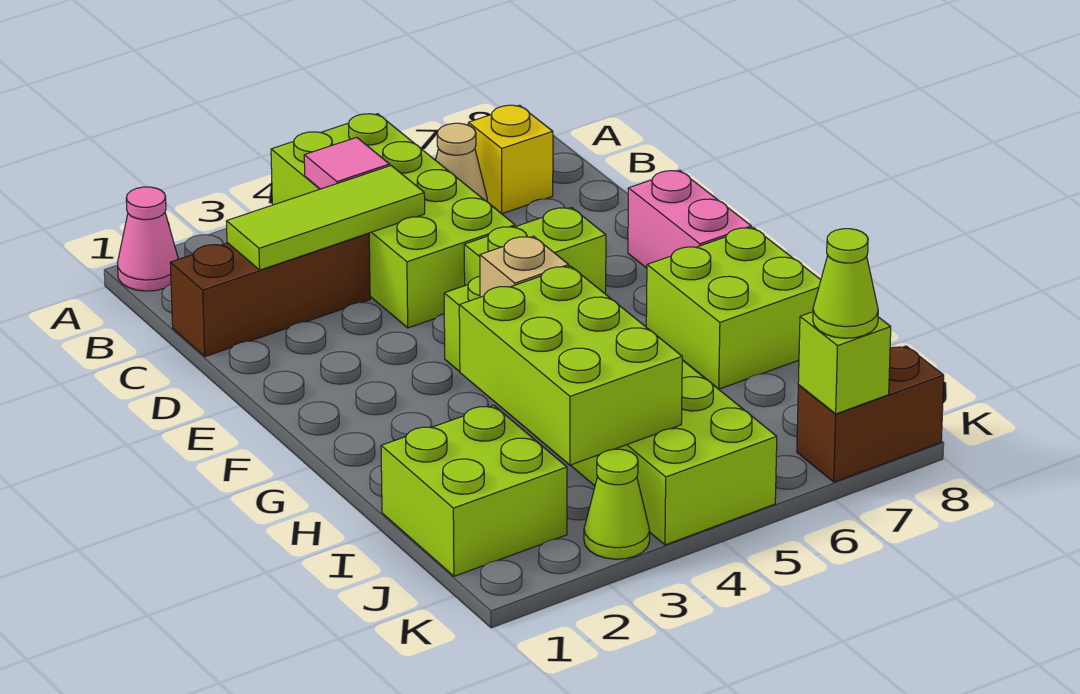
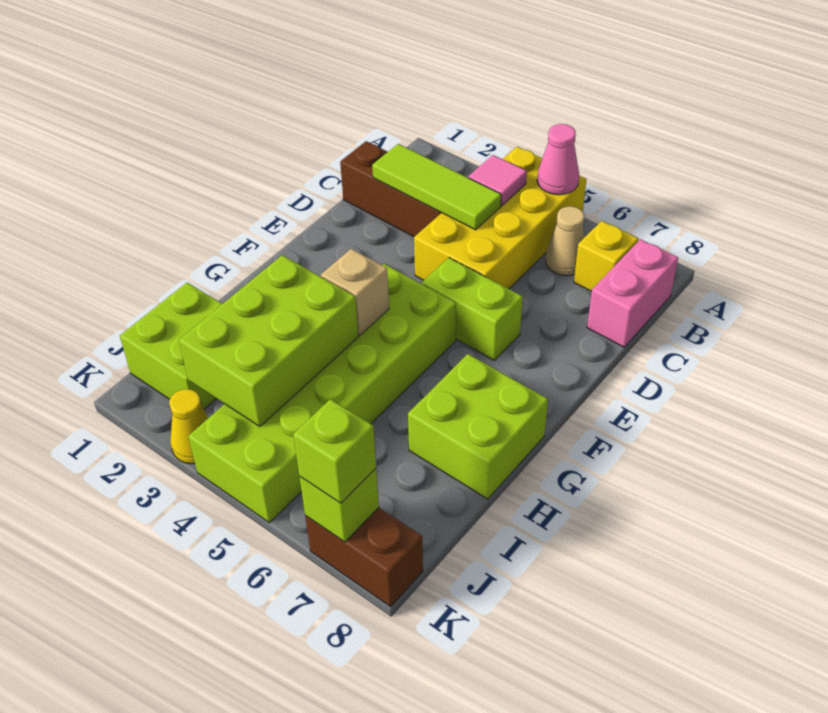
pink 1x1 cone [118,187,178,291] -> pink 1x1 cone moved to [537,124,579,195]
lime 2x4 brick [271,114,515,328] -> yellow 2x4 brick [414,147,586,289]
pink 1x2 brick [628,170,751,268] -> pink 1x2 brick moved to [587,239,678,347]
lime 1x1 cone [584,449,650,559] -> yellow 1x1 cone [169,389,208,464]
lime 1x1 cone [813,229,878,338] -> lime 1x1 brick [293,399,376,503]

